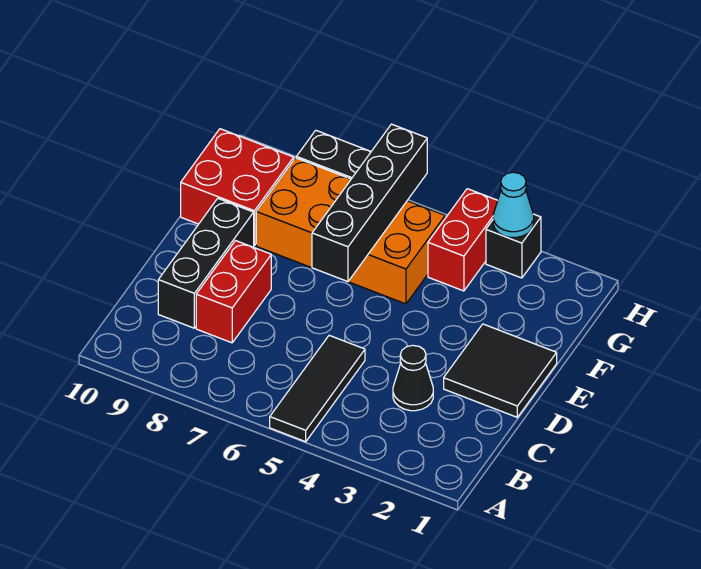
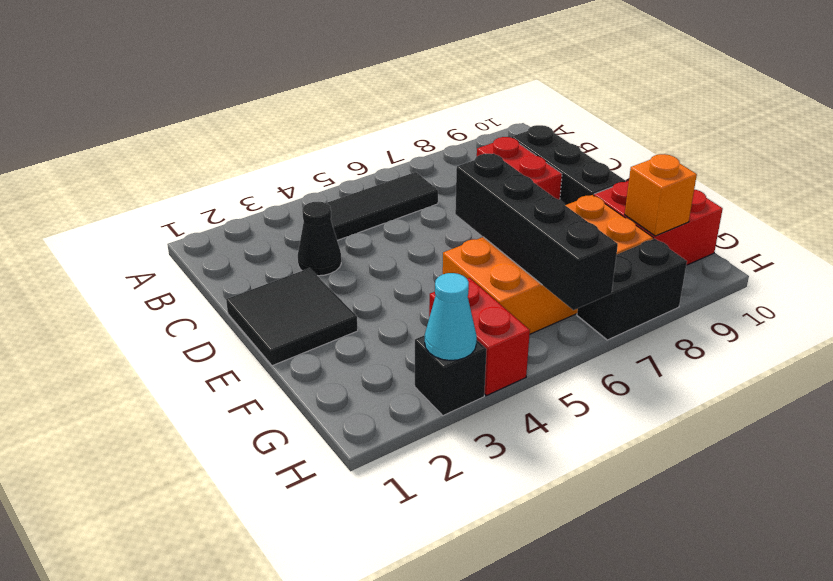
black 1x3 tile [270,335,365,442] -> black 1x3 tile turned to [327,172,438,240]
none -> orange 1x1 brick [625,154,697,236]

